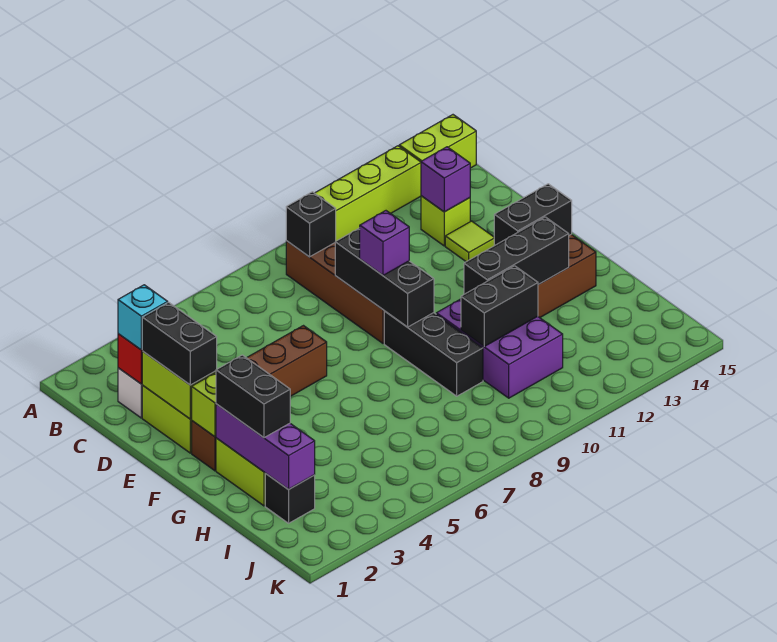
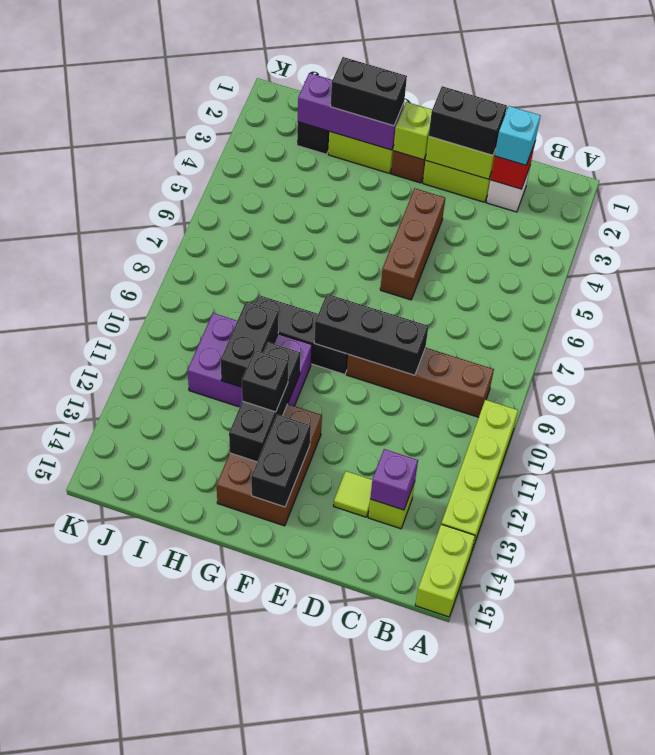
black 1x1 brick [286,192,336,257] -> black 1x1 brick moved to [242,350,289,412]
purple 1x1 brick [360,211,409,275] -> none

